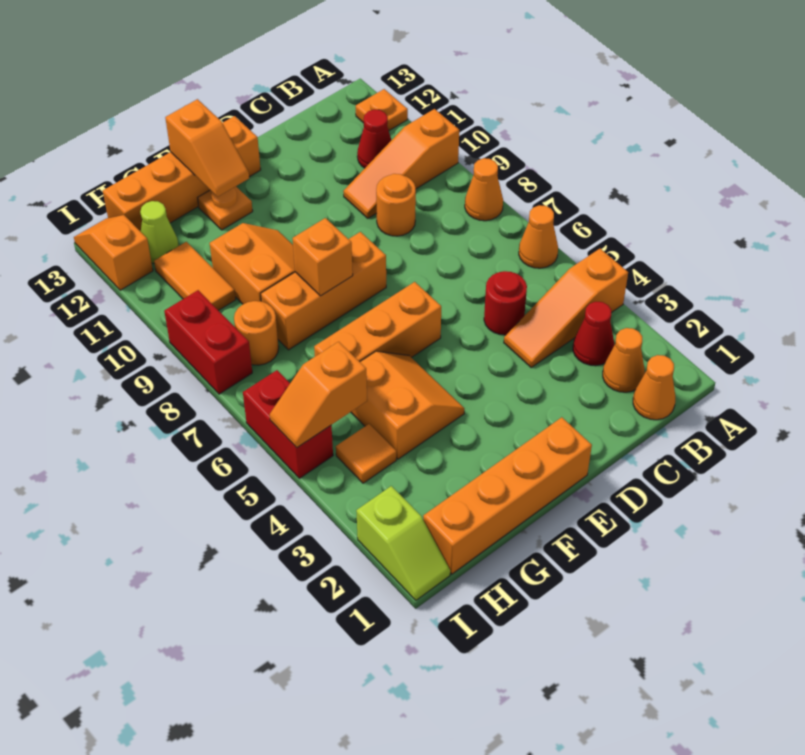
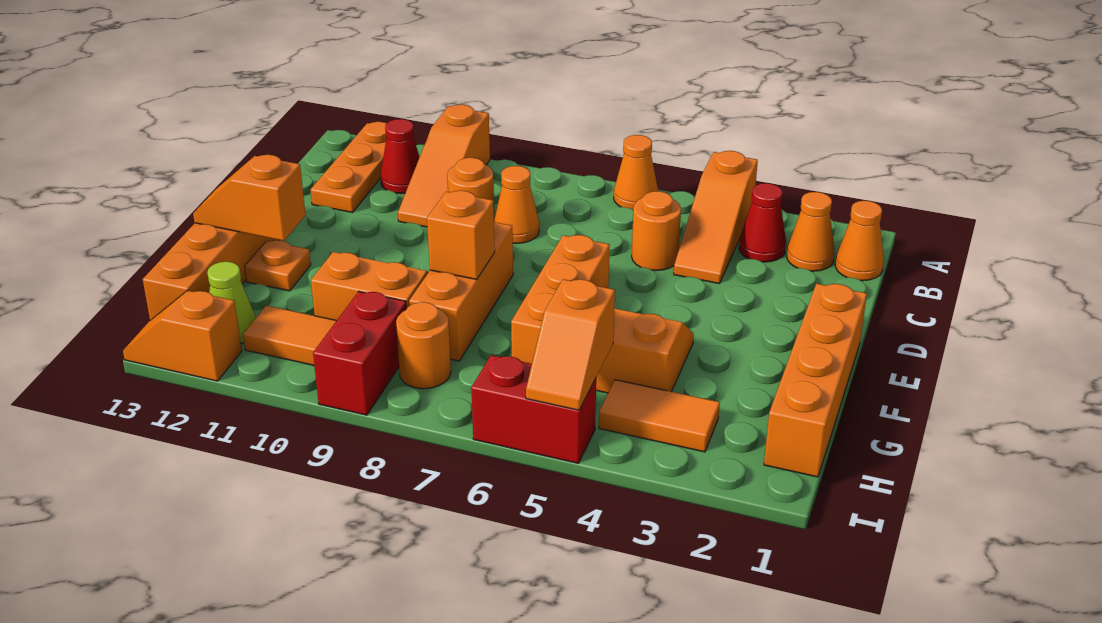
orange 1x1 cone [465,158,503,221] -> orange 1x1 cone moved to [494,166,539,243]
orange 1x1 plate [356,89,408,130] -> orange 1x3 plate [310,122,387,213]
red 1x1 round brick [484,271,527,335] -> orange 1x1 round brick [632,191,681,271]
orange 1x2 slope [165,99,249,197] -> orange 1x2 slope turned to [193,155,305,241]
orange 1x1 tile [336,424,396,483] -> orange 1x2 tile [599,380,720,452]
lime 1x2 slope [356,486,450,600] -> none
red 1x2 brick [164,290,252,394] -> red 1x2 brick turned to [313,292,406,415]

